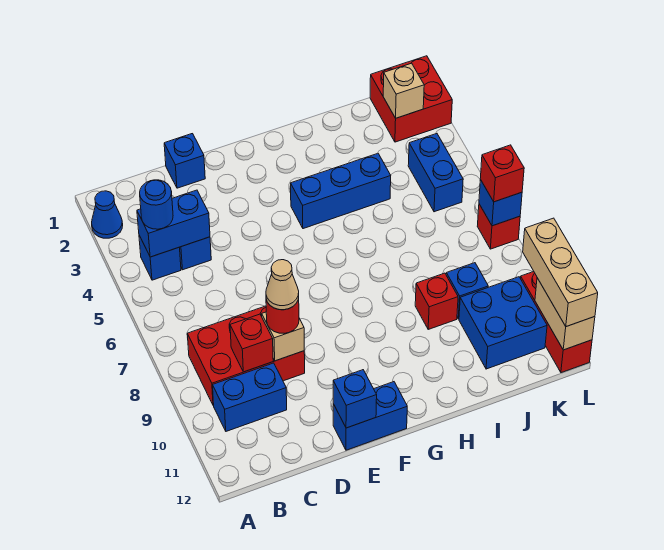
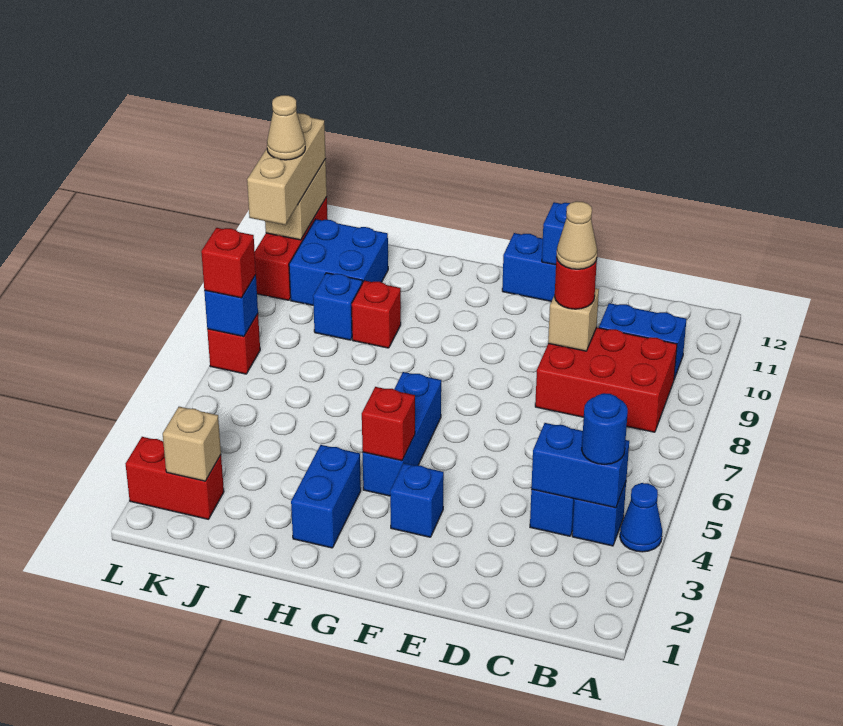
blue 1x1 cone [92,191,123,238] -> blue 1x1 cone moved to [620,483,662,552]
red 1x1 brick [230,314,273,372] -> red 1x1 brick moved to [362,387,415,461]
blue 1x1 brick [164,134,205,188] -> blue 1x1 brick moved to [390,463,444,537]
blue 1x3 brick [291,153,391,229] -> blue 1x3 brick turned to [363,372,441,496]
red 2x2 brick [370,56,452,142] -> red 1x2 brick [126,437,224,519]
blue 1x2 brick [408,134,463,212] -> blue 1x2 brick moved to [291,445,361,548]
none -> tan 1x1 cone [267,95,305,160]

